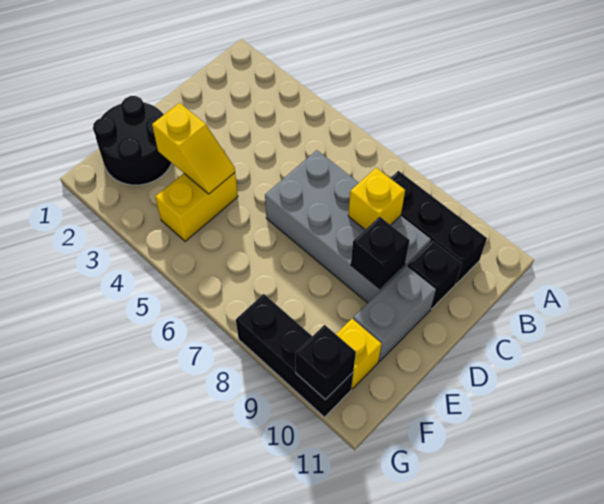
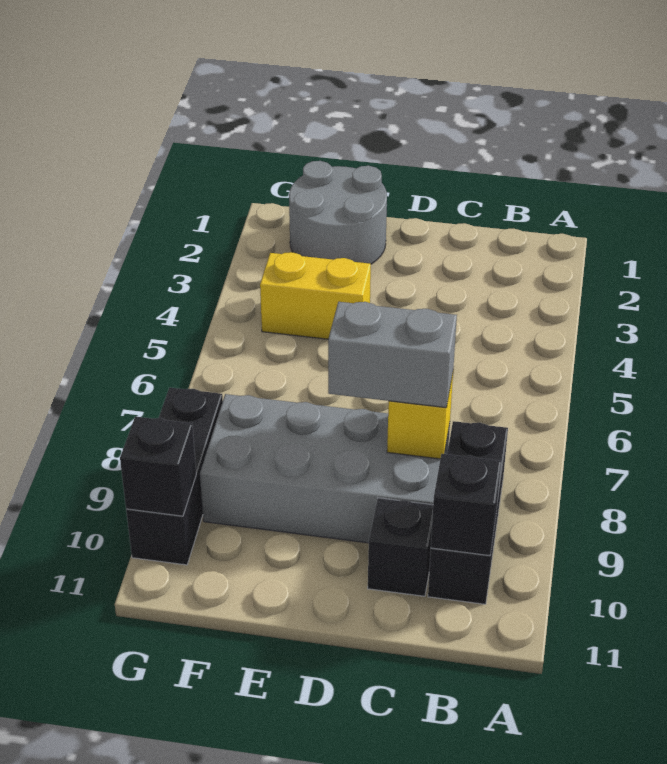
grey 2x4 brick [265,150,431,303] -> grey 2x4 brick turned to [200,394,450,543]
black 1x1 brick [351,217,410,289] -> black 1x1 brick moved to [431,454,501,556]
grey 1x2 brick [353,266,436,361] -> grey 1x2 brick moved to [328,302,457,408]
black 2x2 round brick [93,96,172,185] -> grey 2x2 round brick [289,161,387,264]
yellow 1x2 slope [152,103,235,194] -> none
yellow 1x1 brick [336,319,382,389] -> none

